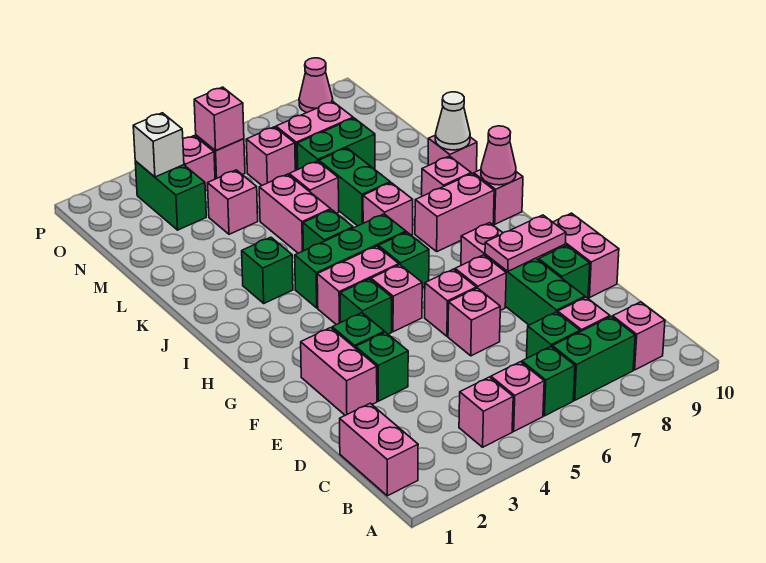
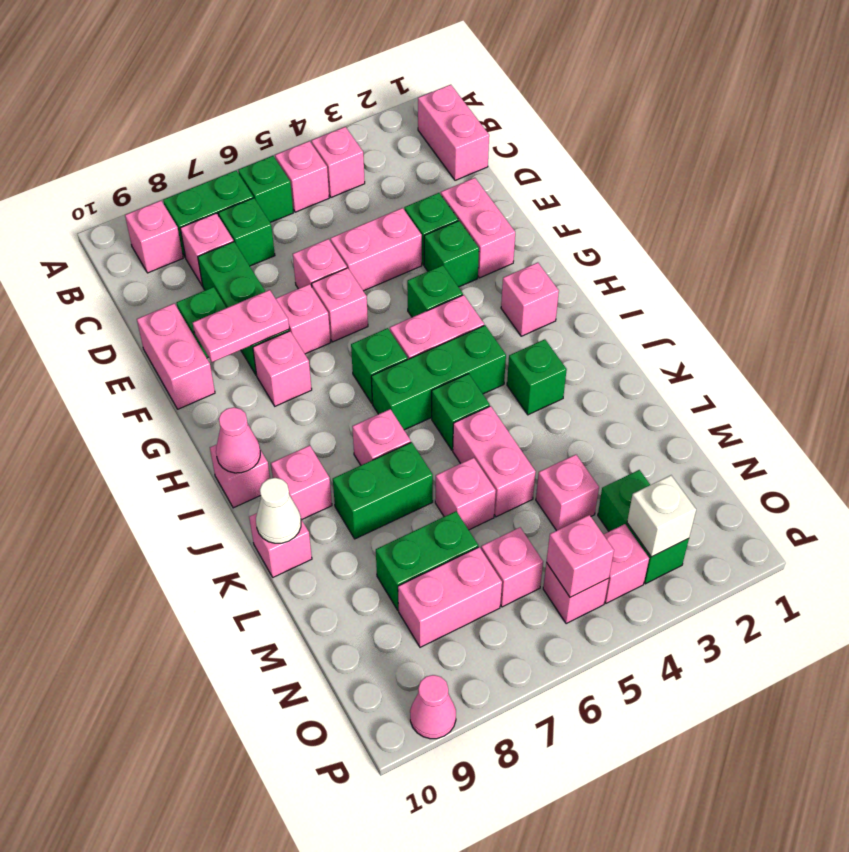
pink 1x1 brick [371,265,422,332] -> pink 1x1 brick moved to [501,263,559,336]
pink 1x2 brick [415,174,494,252] -> pink 1x2 brick moved to [330,208,422,291]
green 1x2 brick [319,148,390,226] -> green 1x2 brick turned to [333,442,433,539]

